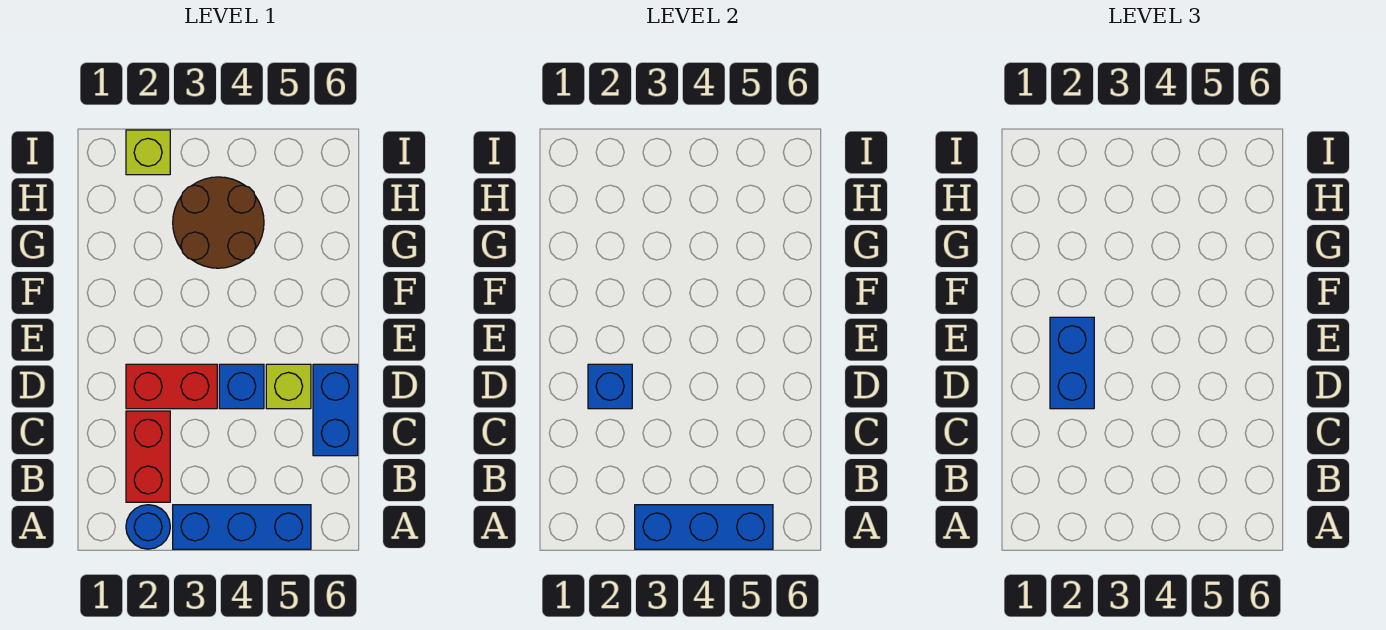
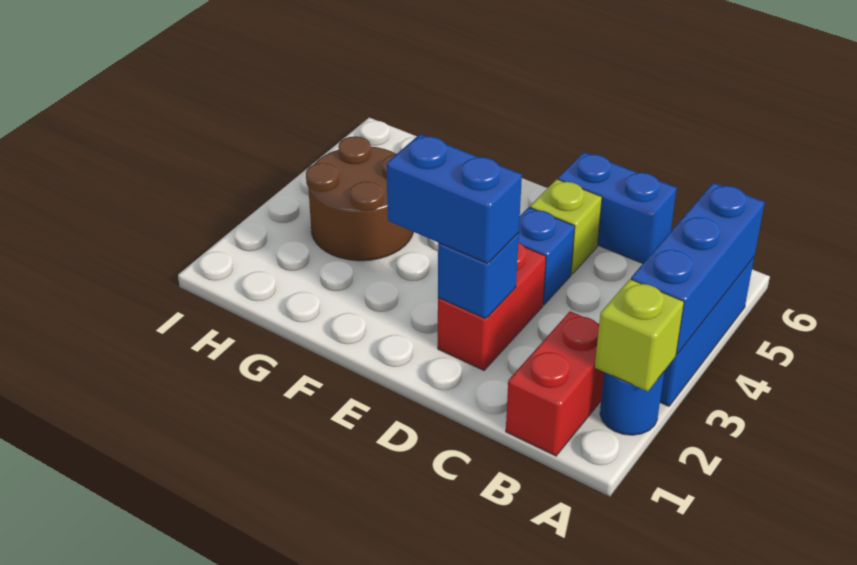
red 1x2 brick [126,411,170,502] -> red 1x2 brick turned to [506,311,604,456]
lime 1x1 brick [126,130,170,175] -> lime 1x1 brick moved to [595,279,684,391]

